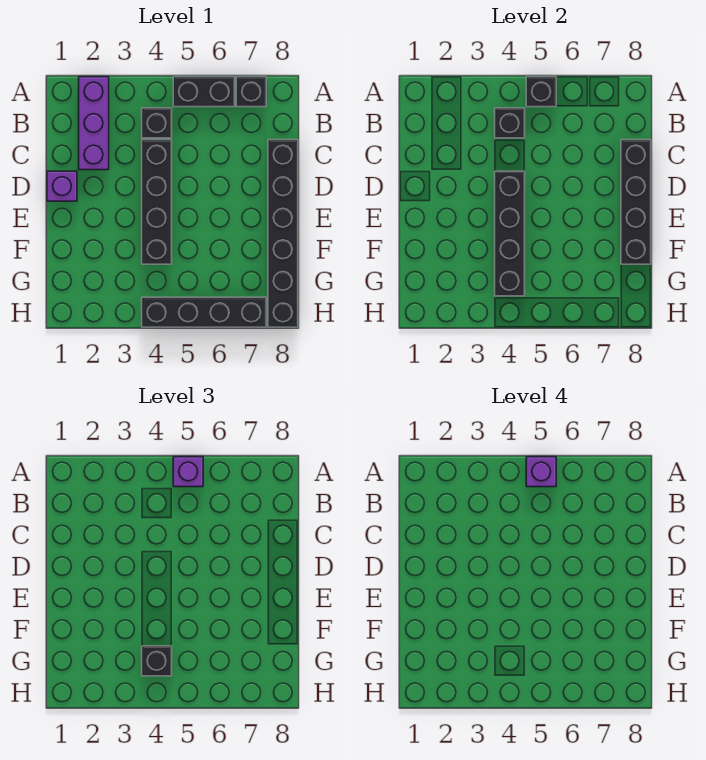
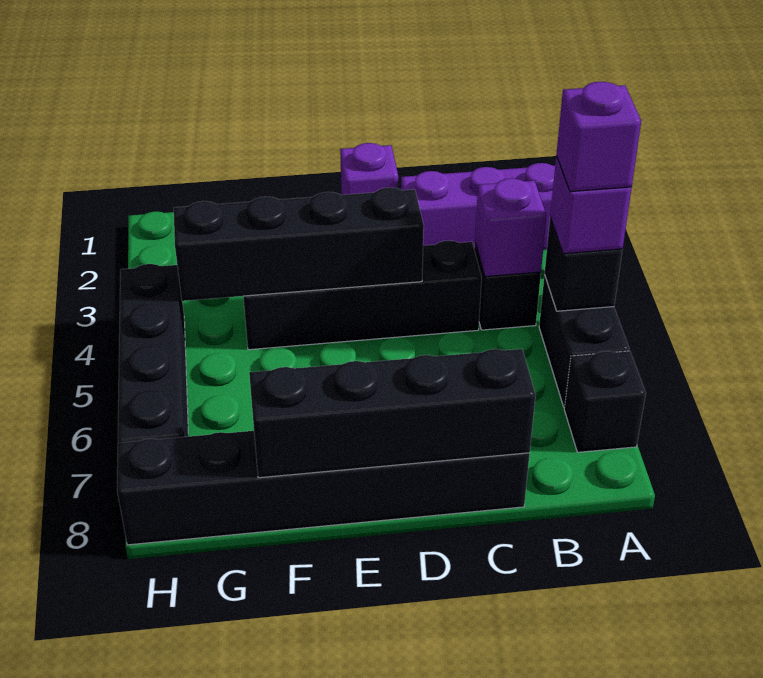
black 1x1 brick [495,108,525,138] -> purple 1x1 brick [475,178,547,277]
black 1x1 brick [142,646,172,676] -> none

